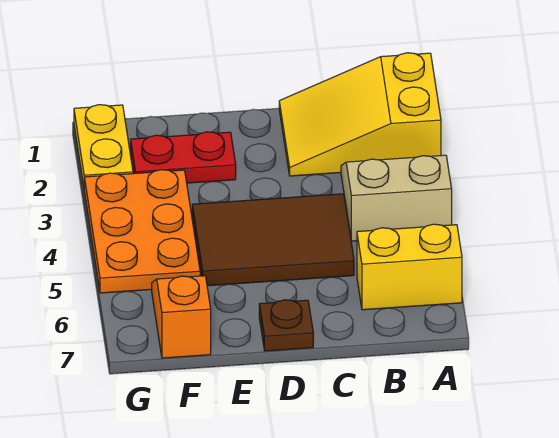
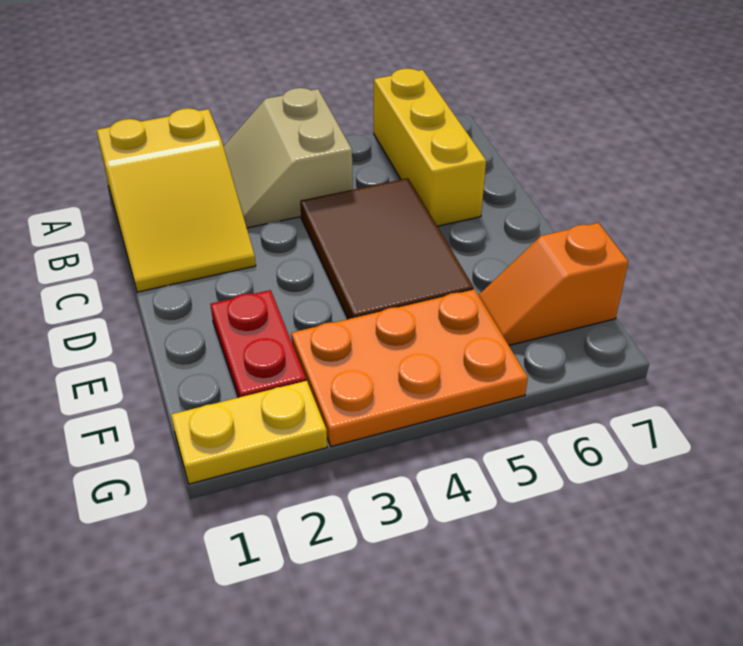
yellow 1x2 brick [357,224,462,310] -> yellow 1x3 brick [374,69,486,226]
brown 1x1 plate [259,300,313,351] -> none

